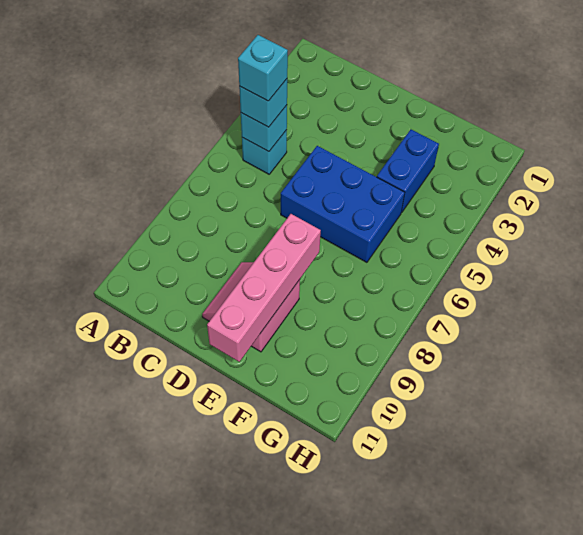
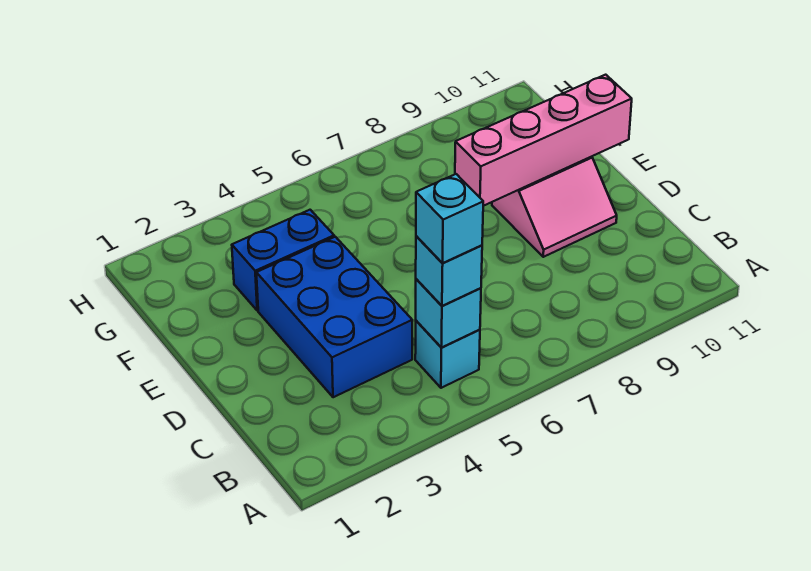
blue 2x3 brick [281,146,405,262] -> blue 2x3 brick moved to [256,237,412,397]

